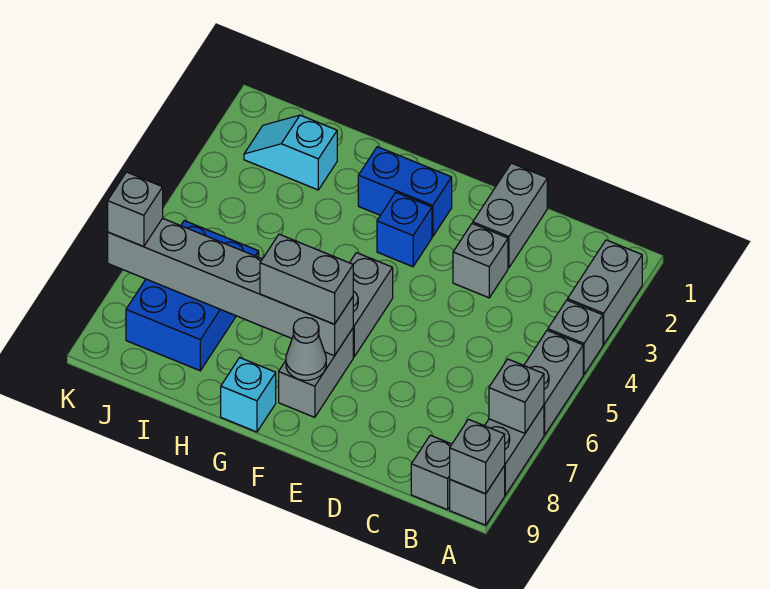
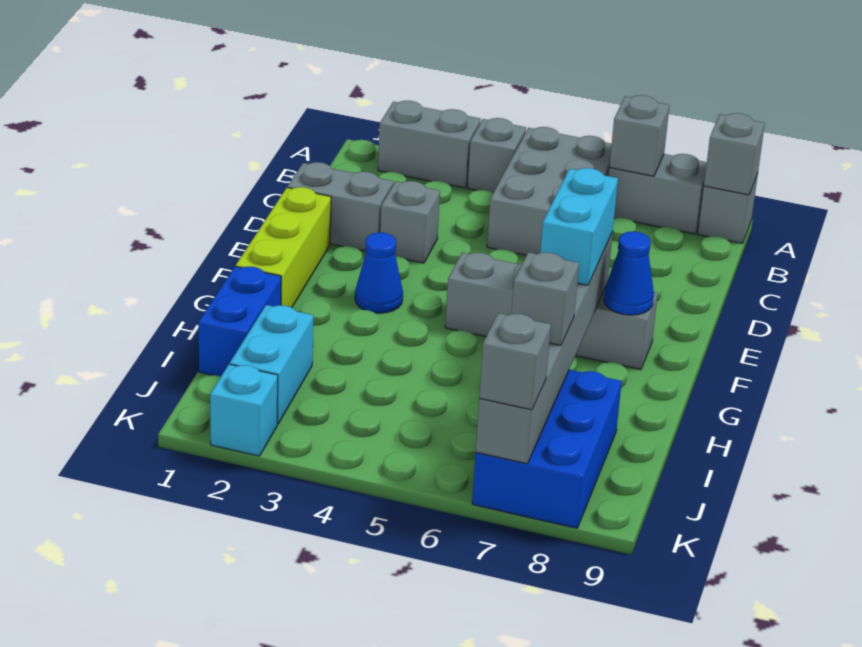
grey 1x2 brick [524,330,583,435] -> grey 2x3 brick [487,127,612,255]
grey 1x1 brick [411,435,452,510] -> grey 1x1 brick moved to [511,252,579,345]
none -> lime 1x3 brick [236,187,331,308]
blue 1x2 brick [358,147,452,237] -> blue 1x2 brick moved to [198,266,281,377]
blue 1x1 brick [377,193,432,267] -> blue 1x1 cone [355,232,403,313]
grey 1x2 brick [260,234,353,324] -> cyan 1x2 brick [540,168,618,285]
grey 1x1 cone [286,317,326,380] -> blue 1x1 cone [604,231,654,315]
cyan 1x1 brick [221,358,276,432] -> cyan 1x1 brick moved to [210,364,278,456]
cyan 1x2 slope [244,115,337,190] -> cyan 1x2 brick [230,305,313,424]
blue 2x3 brick [126,221,259,371] -> blue 2x3 brick turned to [472,370,622,528]

